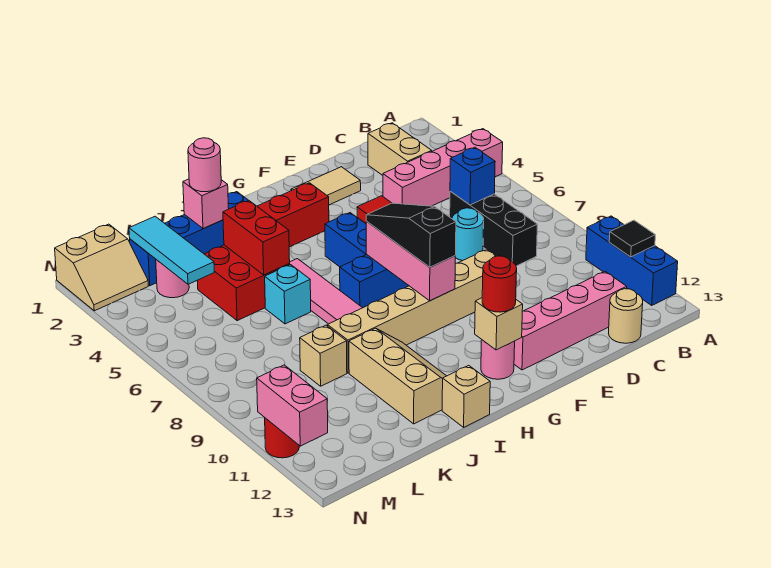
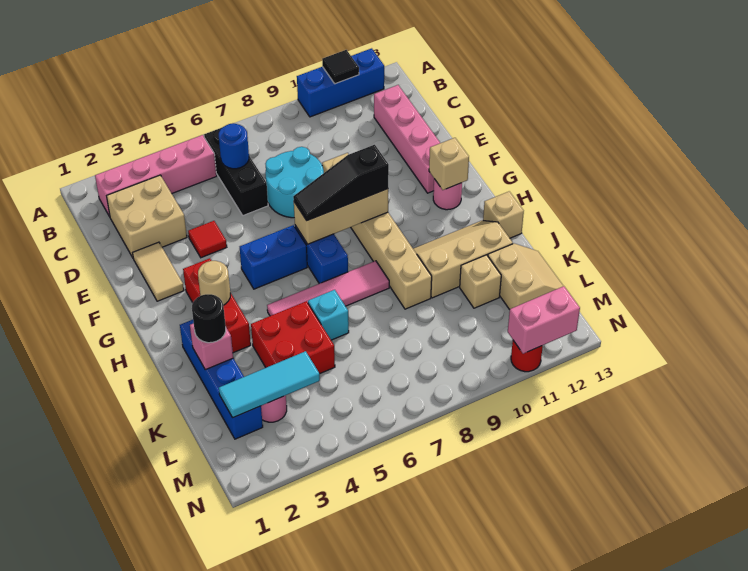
pink 1x4 brick [383,129,503,206] -> pink 1x4 brick turned to [95,135,217,217]
tan 1x2 brick [368,123,432,175] -> tan 2x2 brick [107,175,187,258]
black 1x3 brick [450,191,537,266] -> black 1x3 brick turned to [204,127,268,216]
blue 1x1 brick [450,147,495,205] -> blue 1x1 round brick [219,123,249,169]
tan 1x1 round brick [609,289,643,343] -> tan 1x1 round brick moved to [198,261,230,305]
cyan 1x1 round brick [452,208,484,261] -> cyan 2x2 round brick [265,147,324,218]
pink 1x3 brick [366,222,455,301] -> tan 1x3 brick [294,189,388,244]
red 1x1 round brick [482,256,517,312] -> none
pink 1x1 round brick [188,138,221,192] -> black 1x1 round brick [192,294,226,343]
red 1x2 brick [223,200,290,275] -> none
tan 1x1 brick [300,325,347,386] -> tan 1x1 brick moved to [460,255,501,308]
tan 2x2 slope [55,224,148,311] -> tan 2x2 slope moved to [488,244,563,310]

